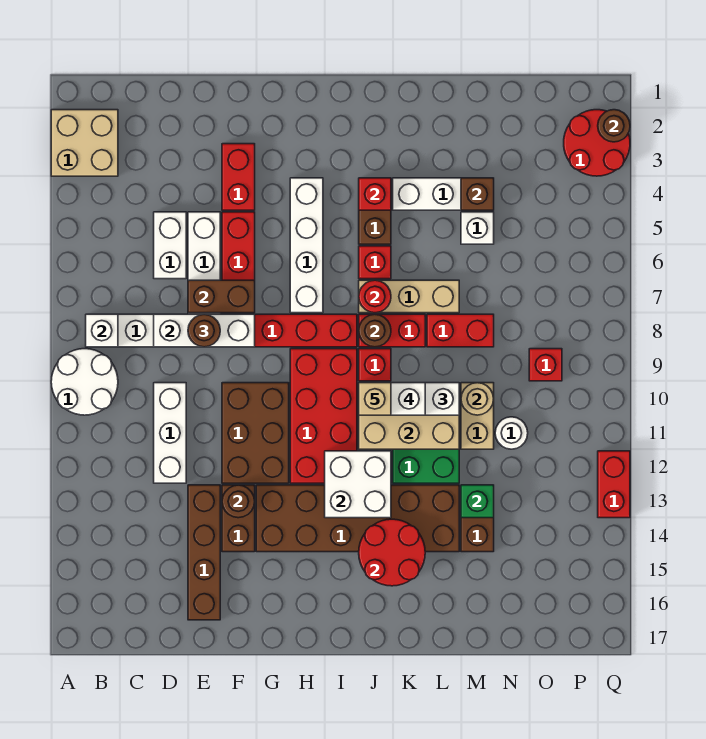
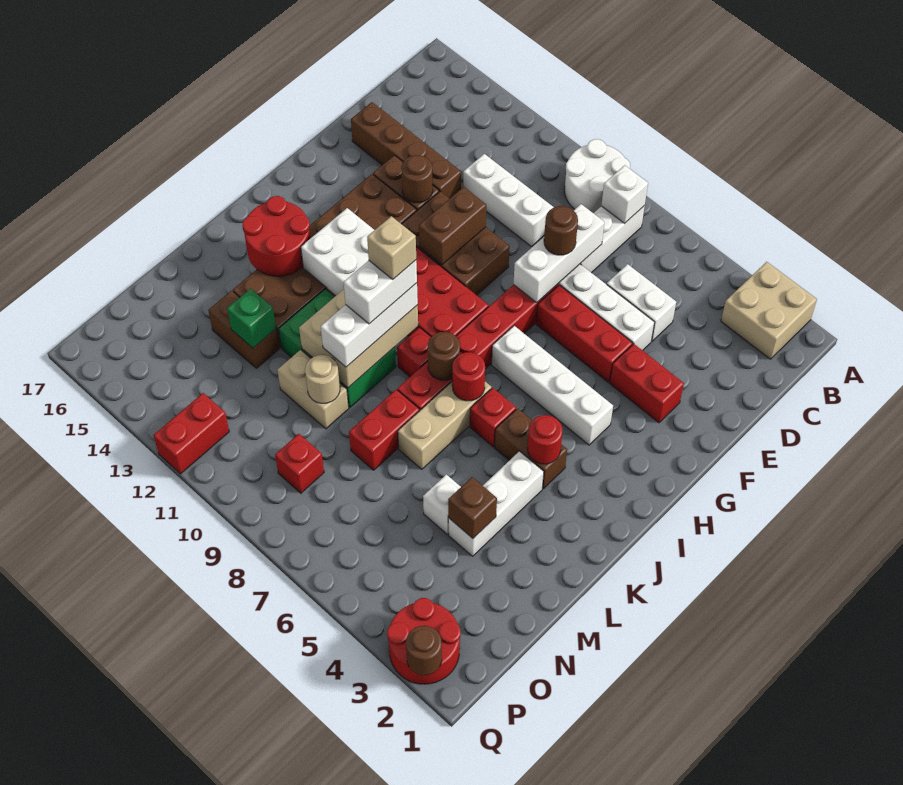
brown 1x2 brick [188,280,255,313] -> brown 1x2 brick moved to [419,187,486,265]
red 1x1 brick [359,178,391,210] -> red 1x1 round brick [528,415,562,464]
white 1x1 round brick [495,417,528,449] -> none
red 1x2 brick [598,451,630,518] -> red 1x2 brick turned to [154,393,229,474]

